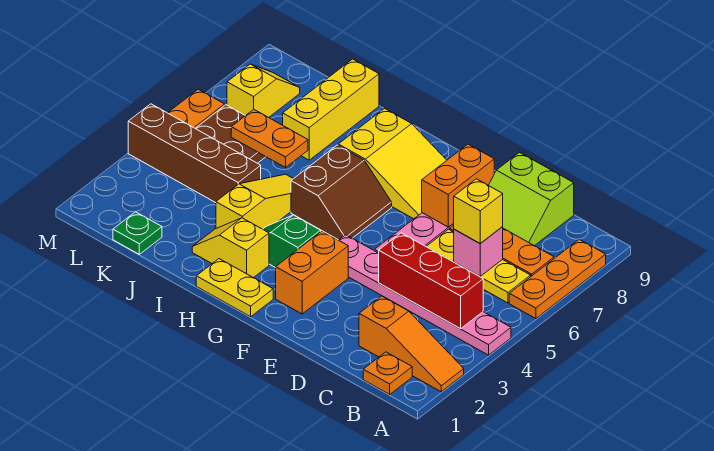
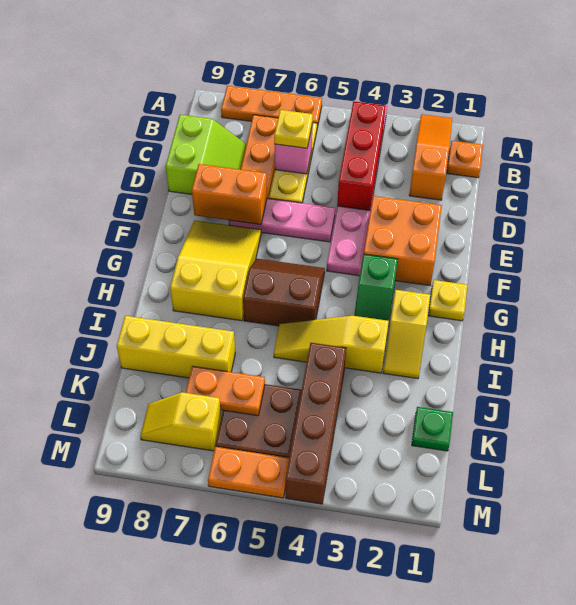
yellow 1x1 brick [453,179,503,243] -> yellow 1x1 plate [274,110,313,148]
orange 1x2 brick [276,231,348,314] -> orange 2x2 brick [364,196,442,286]
yellow 1x2 plate [196,259,273,317] -> yellow 1x1 plate [428,280,467,321]
orange 1x2 plate [231,109,308,168] -> orange 1x2 plate turned to [186,366,265,416]

